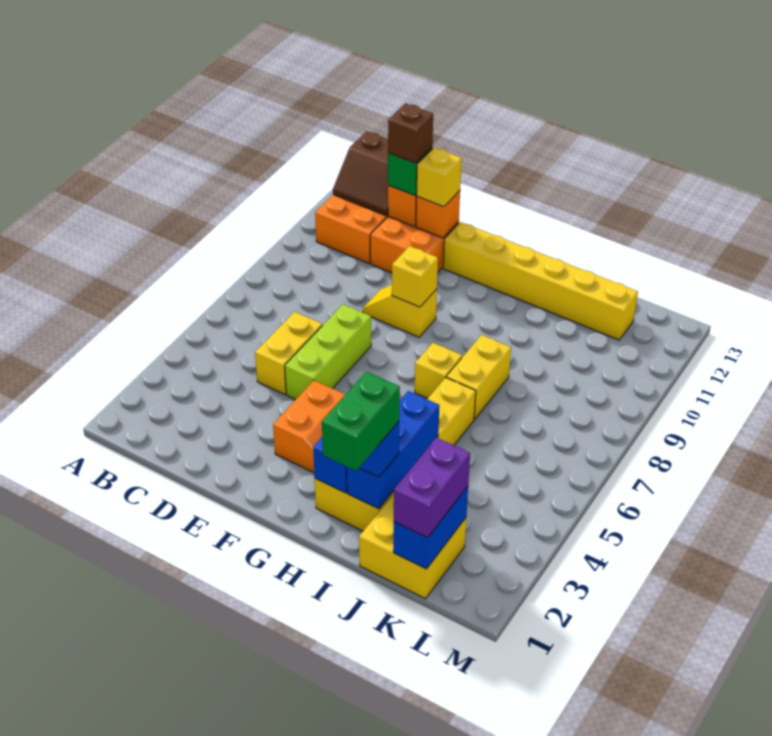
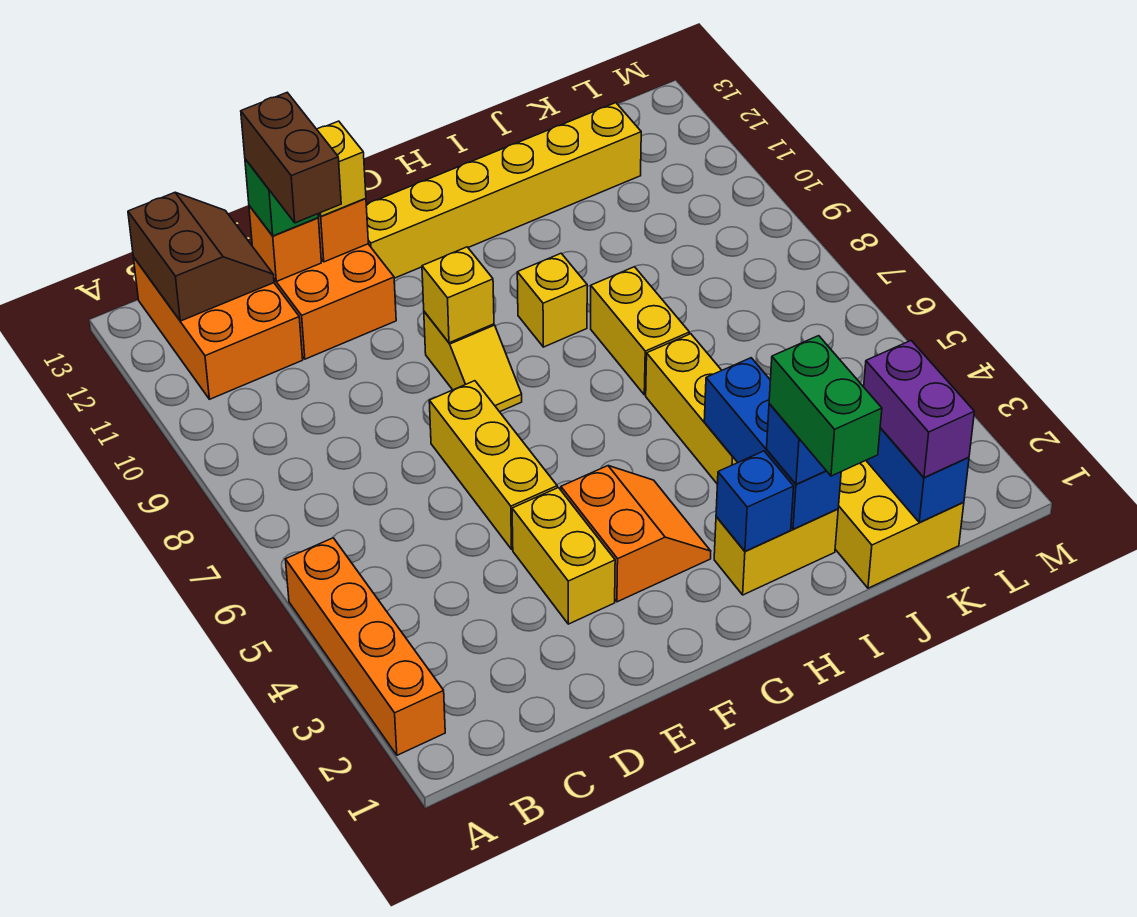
none -> orange 1x4 brick [285,538,445,755]
brown 2x2 slope [333,131,388,216] -> brown 2x2 slope turned to [128,193,274,321]
yellow 1x2 brick [255,312,322,394] -> yellow 1x2 brick moved to [512,488,615,624]
brown 1x1 brick [388,103,433,163] -> brown 1x2 brick [241,93,341,223]
lime 1x3 brick [285,304,371,400] -> yellow 1x3 brick [429,381,557,549]
yellow 1x2 slope [363,285,437,337] -> yellow 1x2 slope turned to [424,312,522,412]
yellow 1x1 brick [415,343,462,398] -> yellow 1x1 brick moved to [517,253,587,347]

